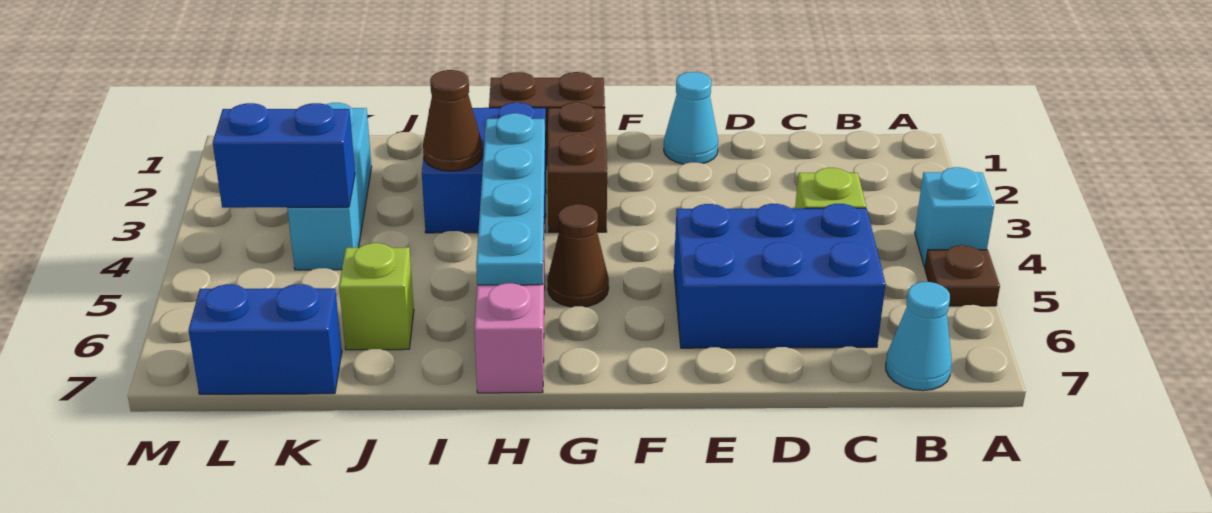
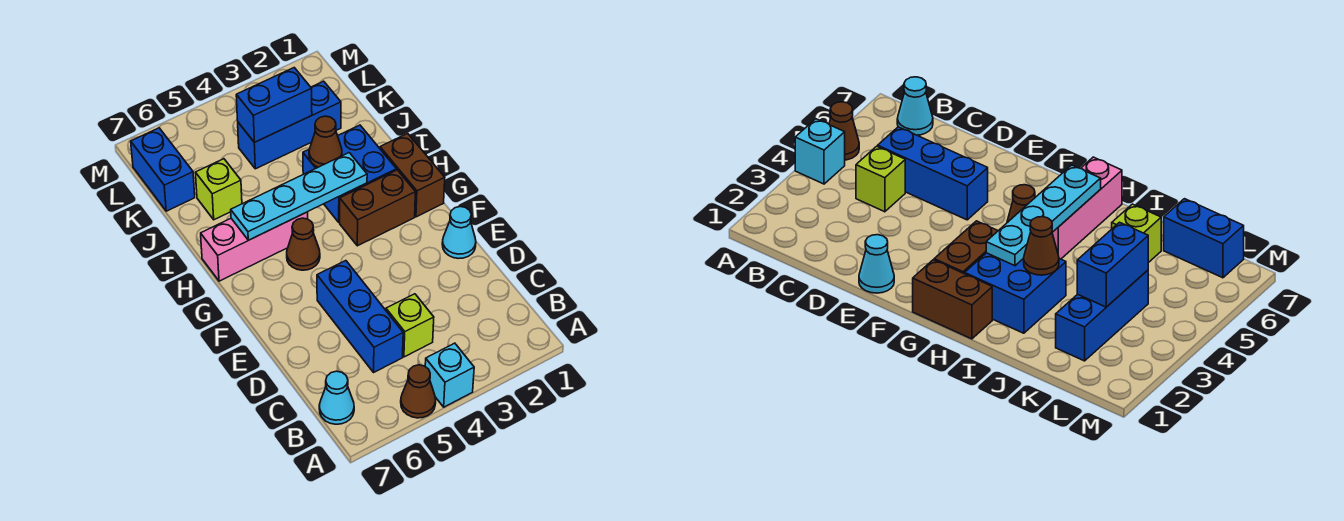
brown 1x1 plate [925,245,1000,306] -> brown 1x1 cone [401,365,436,418]
blue 2x3 brick [674,204,886,348] -> blue 1x3 brick [317,261,403,372]
cyan 1x3 brick [287,103,372,270] -> blue 1x3 brick [238,81,341,169]
blue 1x2 brick [213,103,355,208] -> blue 1x2 brick turned to [236,68,312,142]

